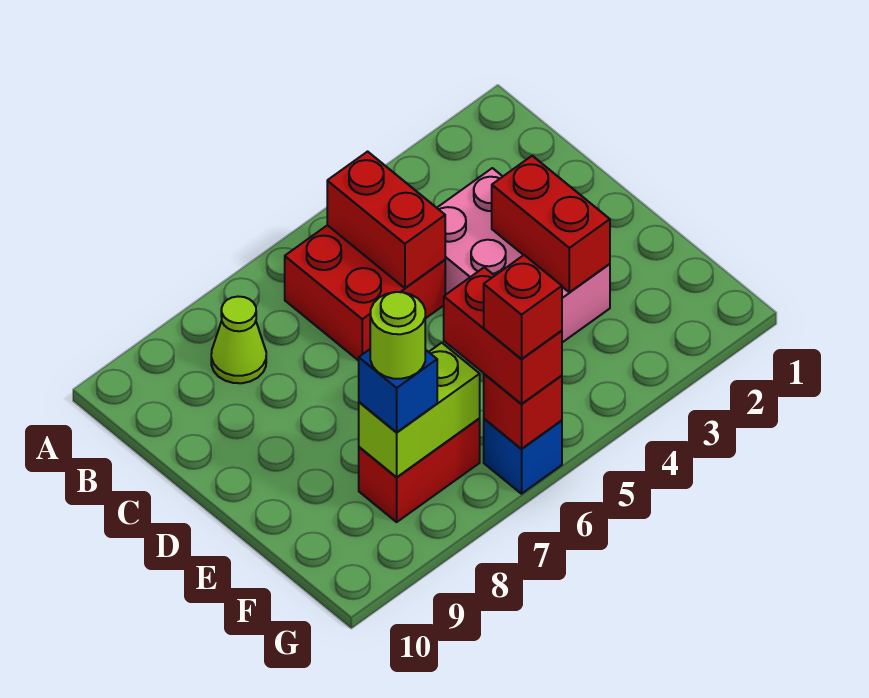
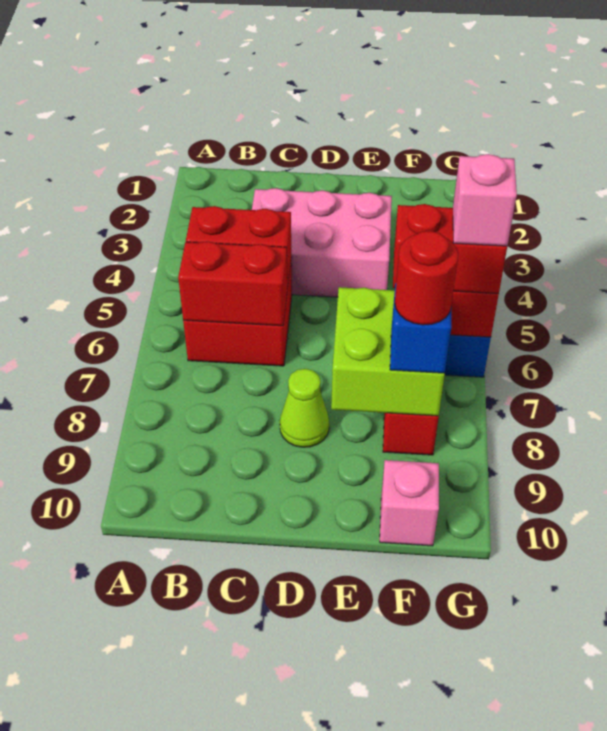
lime 1x1 cone [211,297,266,383] -> lime 1x1 cone moved to [280,369,329,447]
red 1x2 brick [492,156,610,292] -> red 1x2 brick moved to [178,241,287,326]
lime 1x2 brick [359,343,480,477] -> lime 2x2 brick [331,287,445,416]
lime 1x1 round brick [370,292,425,379] -> red 1x1 round brick [395,231,458,325]
none -> pink 1x1 brick [380,460,439,546]
red 1x1 brick [484,255,562,359] -> pink 1x1 brick [453,154,517,246]

